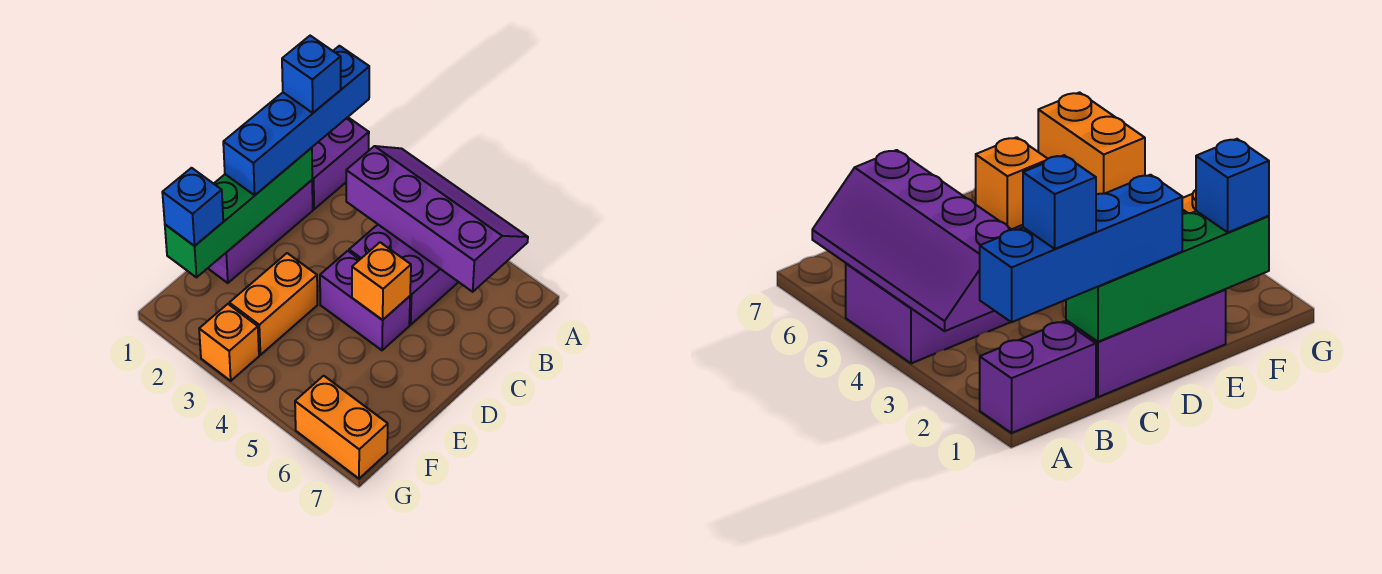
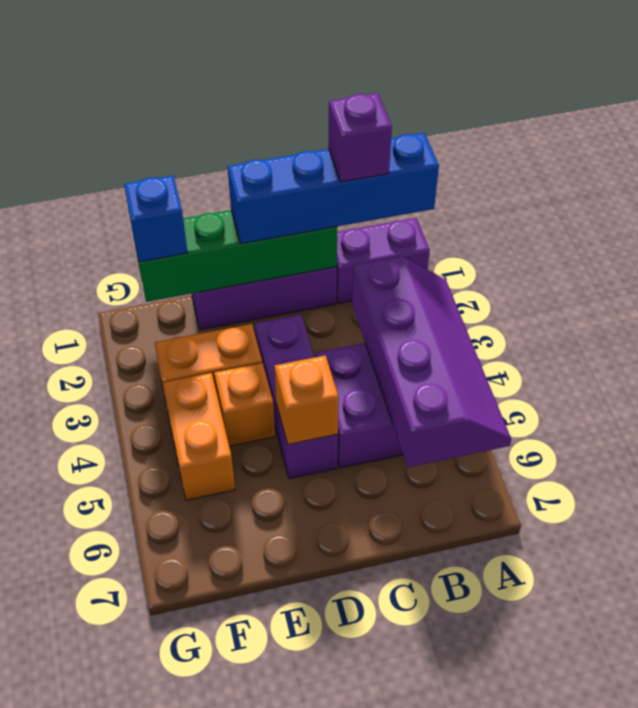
blue 1x1 brick [282,36,341,113] -> purple 1x1 brick [328,93,392,182]
purple 1x2 brick [320,251,410,350] -> purple 1x3 brick [255,315,338,479]
orange 1x1 brick [199,304,259,381] -> orange 1x1 brick moved to [214,363,275,446]
orange 1x2 brick [295,376,388,479] -> orange 1x2 brick moved to [163,373,235,500]

